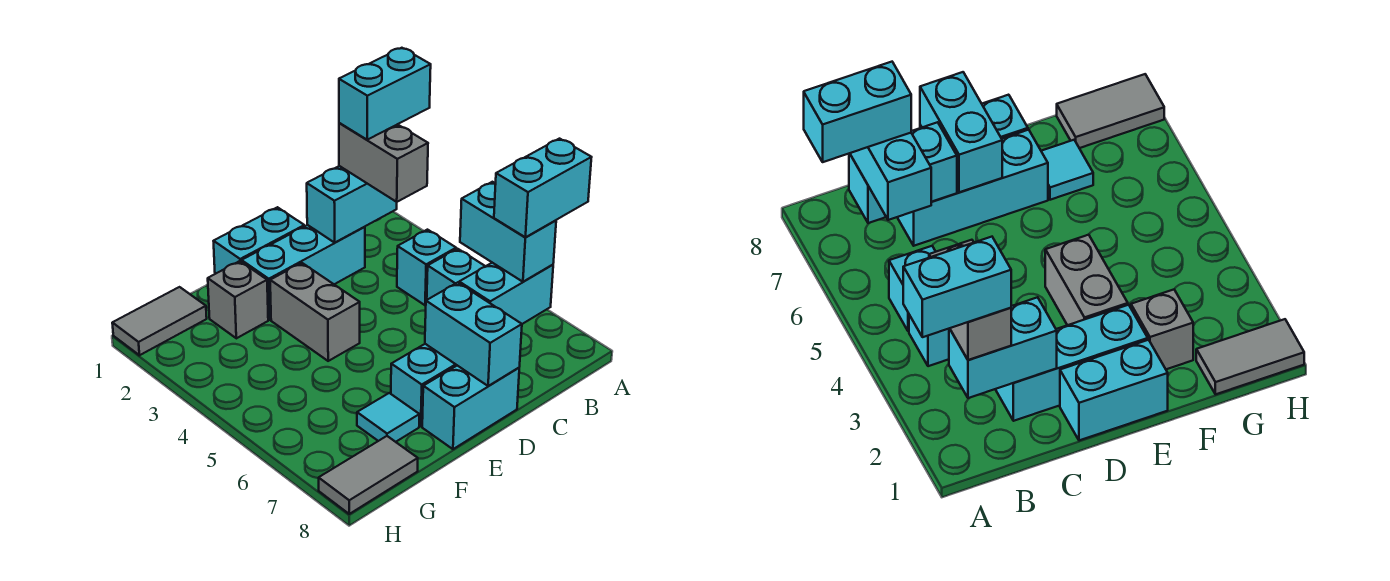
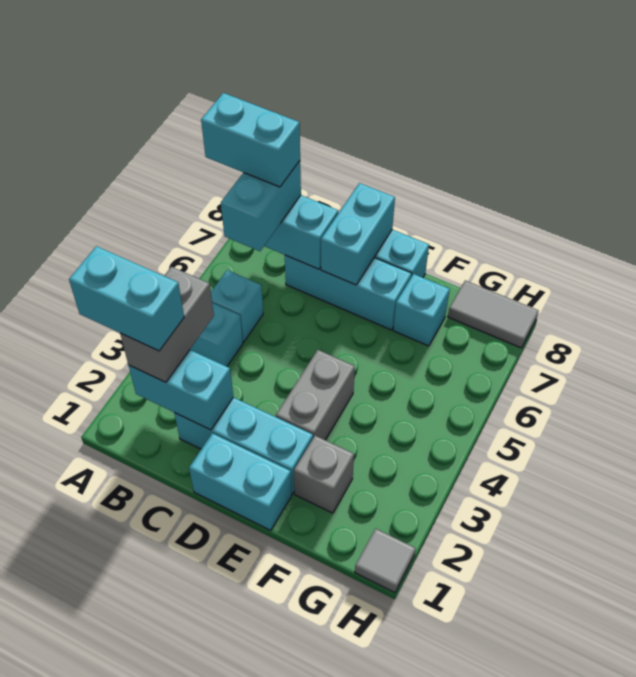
cyan 1x1 tile [357,393,419,442] -> cyan 1x1 brick [393,274,450,346]
grey 1x2 tile [112,287,207,355] -> grey 1x1 tile [355,529,416,593]

